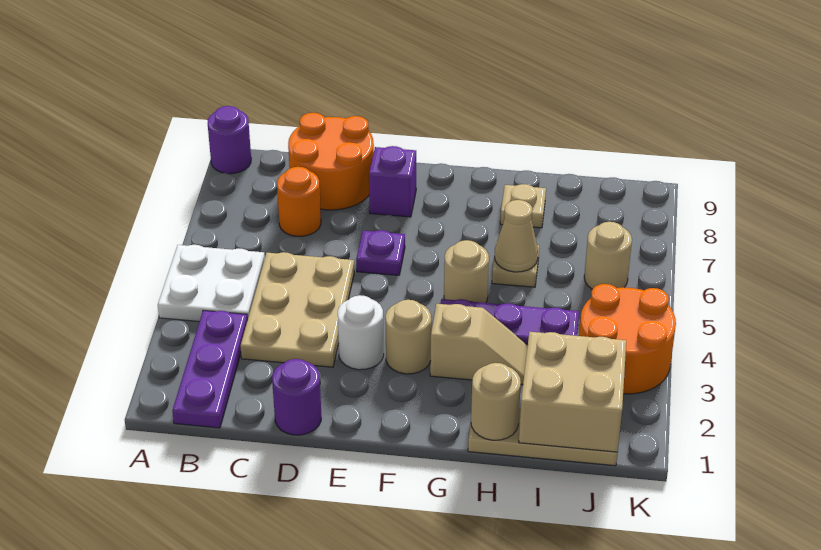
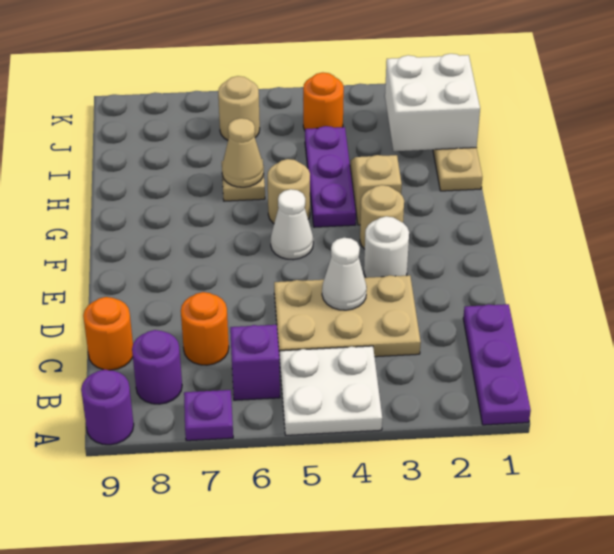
purple 1x3 plate [172,310,247,428] -> purple 1x3 plate turned to [463,304,531,425]
orange 2x2 round brick [288,113,374,210] -> orange 1x1 round brick [83,297,133,370]
purple 1x1 round brick [272,359,321,435] -> purple 1x1 round brick moved to [132,330,182,404]
none -> white 1x1 cone [322,238,367,310]
purple 1x1 plate [356,230,405,275] -> purple 1x1 plate moved to [184,390,233,441]
purple 1x1 brick [369,146,416,217] -> purple 1x1 brick moved to [230,325,280,400]
none -> white 1x1 cone [271,189,313,260]
tan 1x1 round brick [471,363,521,440] -> none
tan 1x1 plate [500,184,546,228] -> none
tan 2x2 brick [519,332,626,452] -> white 2x2 brick [385,54,480,151]
orange 2x2 round brick [579,284,676,394] -> orange 1x1 round brick [303,72,344,130]

